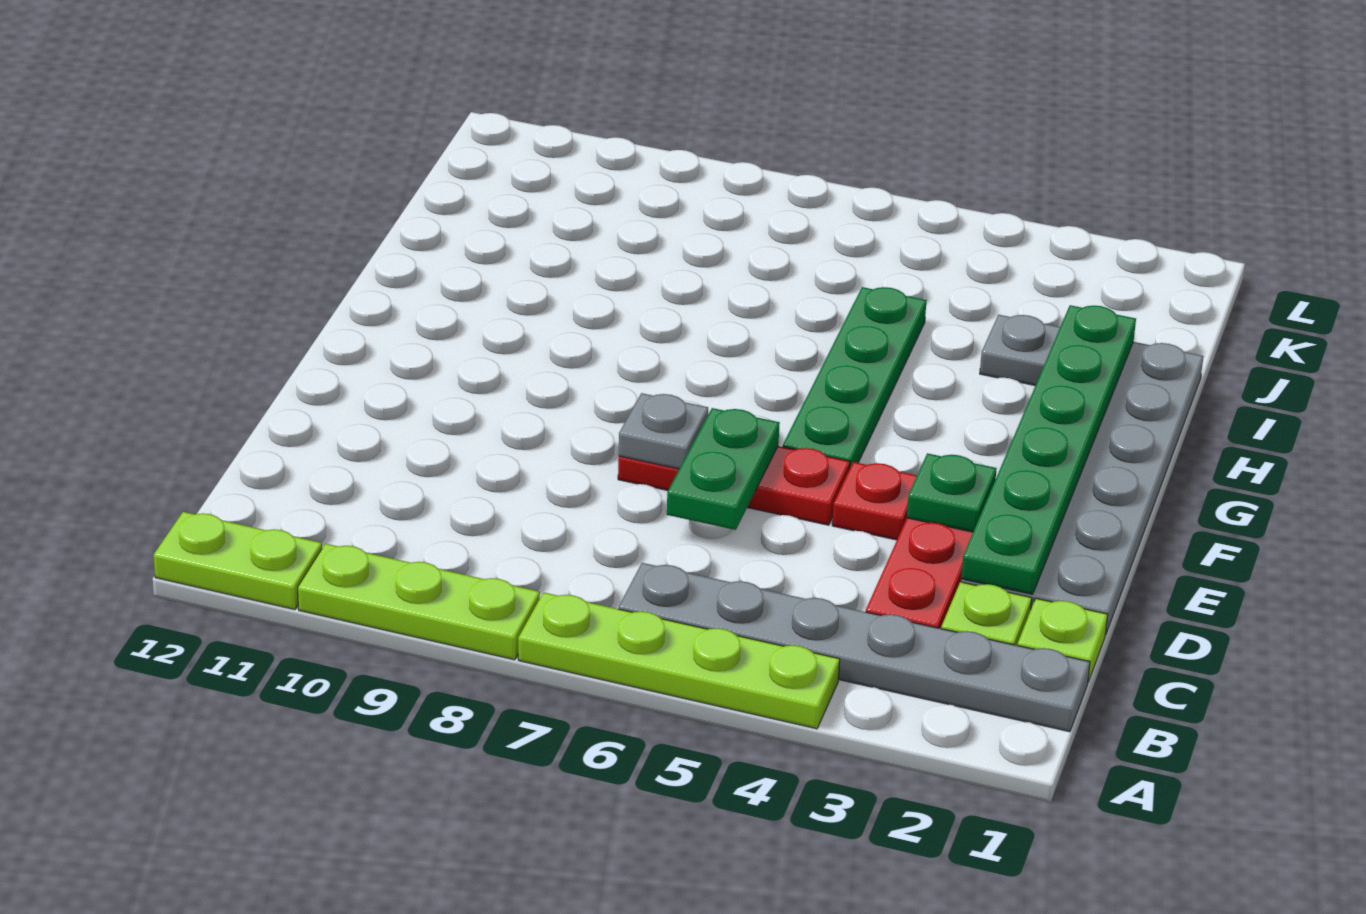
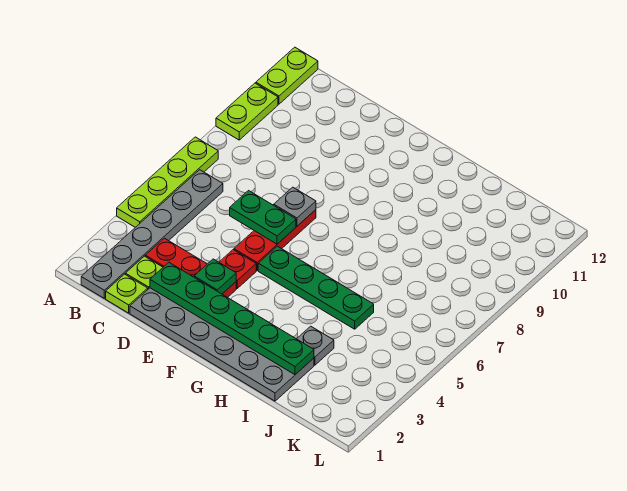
lime 1x3 plate [298,544,540,660] -> lime 1x2 plate [216,83,278,140]

